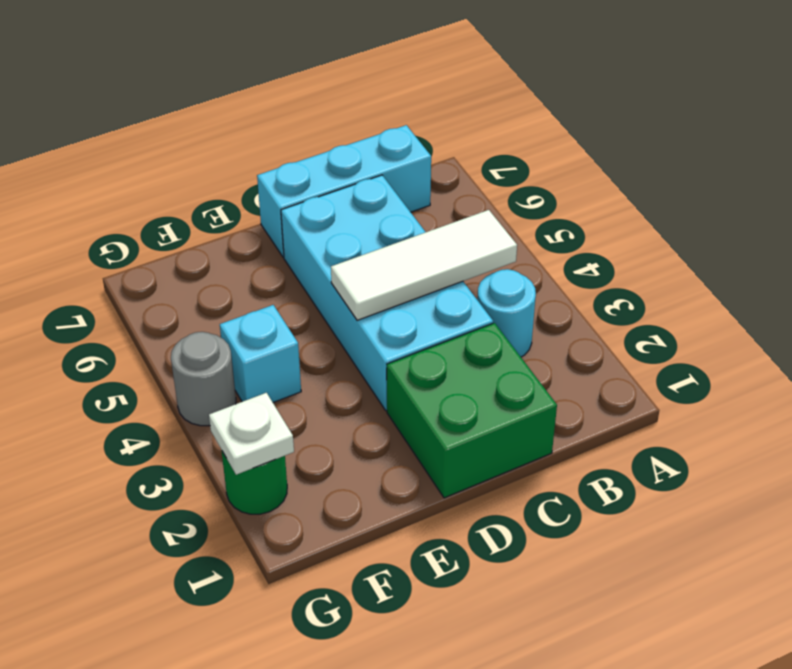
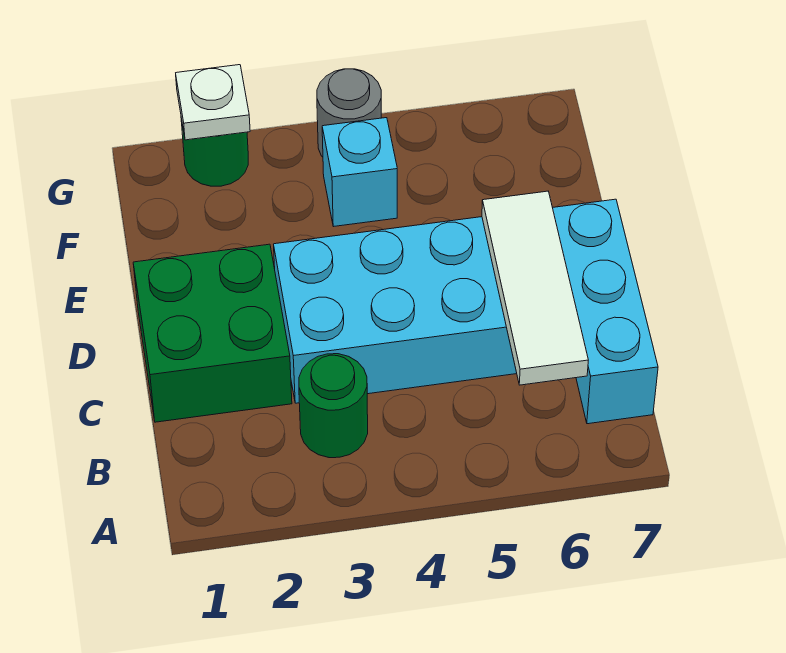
cyan 1x1 round brick [477,269,536,357] -> green 1x1 round brick [299,354,368,458]
white 1x3 tile [331,210,517,320] -> white 1x3 tile moved to [482,191,588,385]

